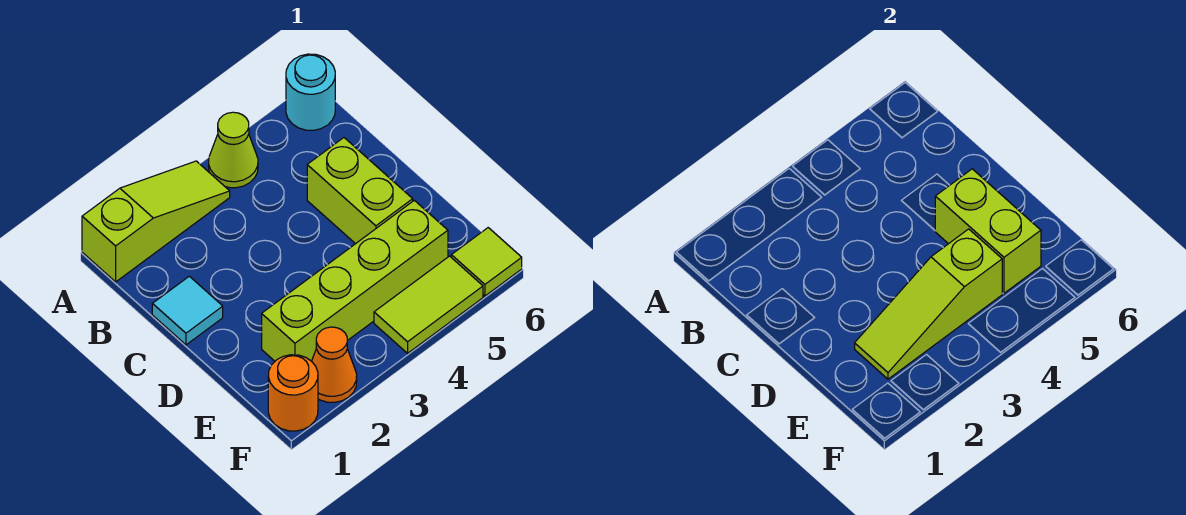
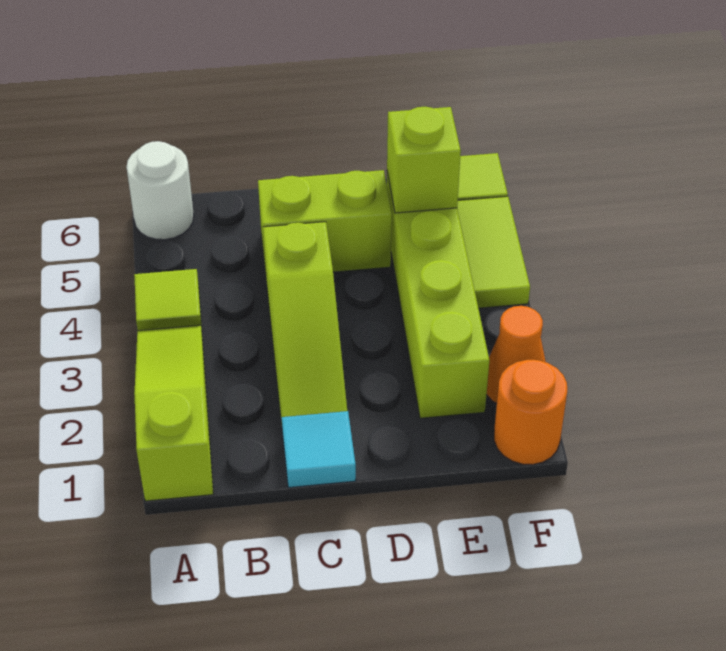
lime 1x1 cone [209,112,258,188] -> lime 1x1 tile [134,269,202,331]
cyan 1x1 round brick [286,54,335,130] -> white 1x1 round brick [126,141,194,240]
lime 1x2 brick [935,169,1041,293] -> lime 1x1 brick [387,107,461,213]
lime 1x3 slope [855,229,1003,379] -> lime 1x3 slope moved to [263,222,347,424]

